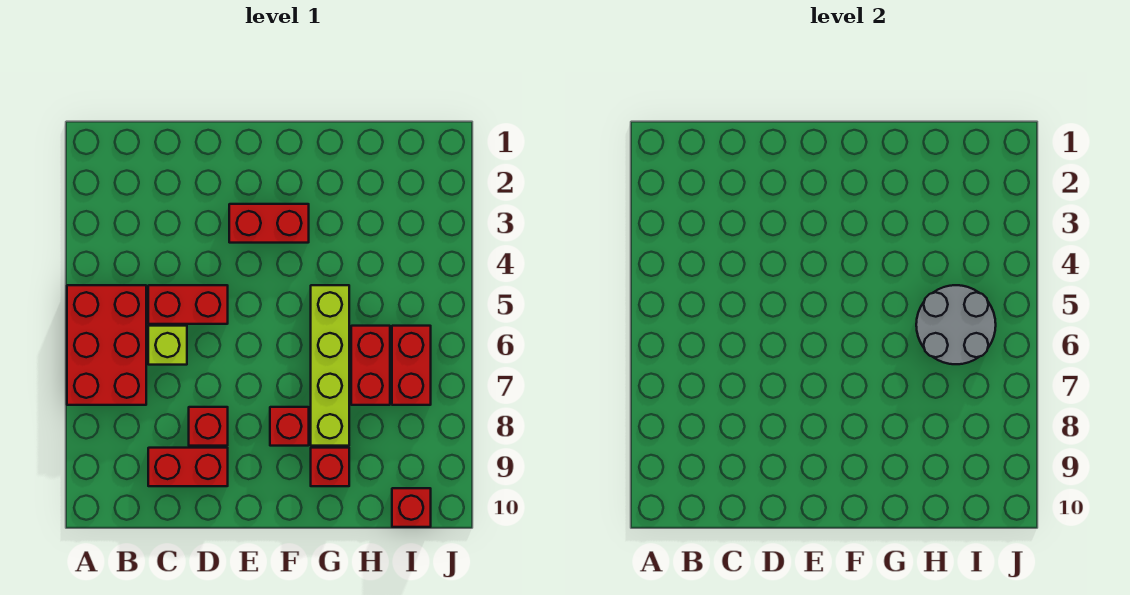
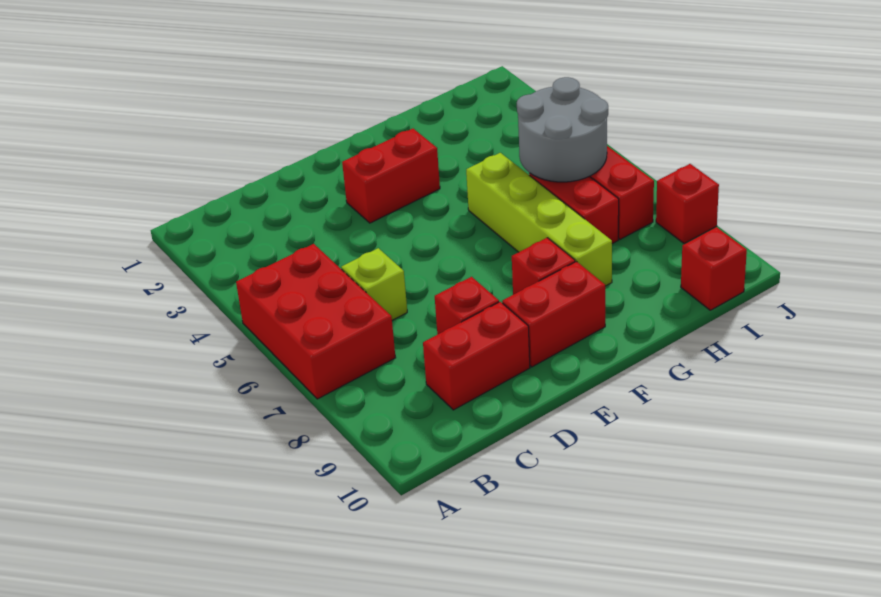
red 1x2 brick [148,285,228,324] -> red 1x2 brick moved to [502,262,605,367]
red 1x1 brick [311,448,349,486] -> red 1x1 brick moved to [656,164,719,244]

